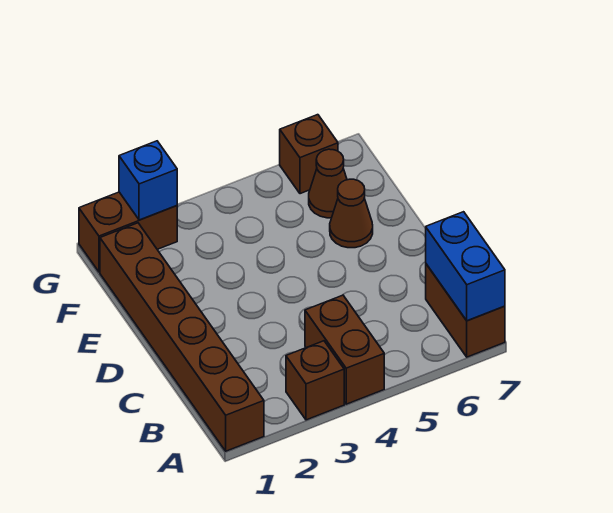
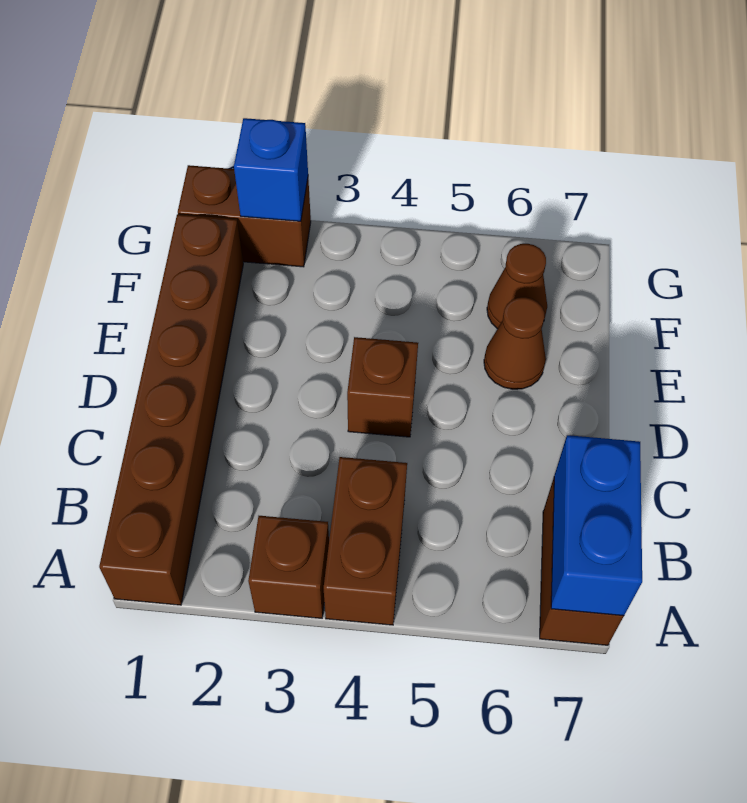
brown 1x1 brick [280,115,338,194] -> brown 1x1 brick moved to [347,337,418,437]

